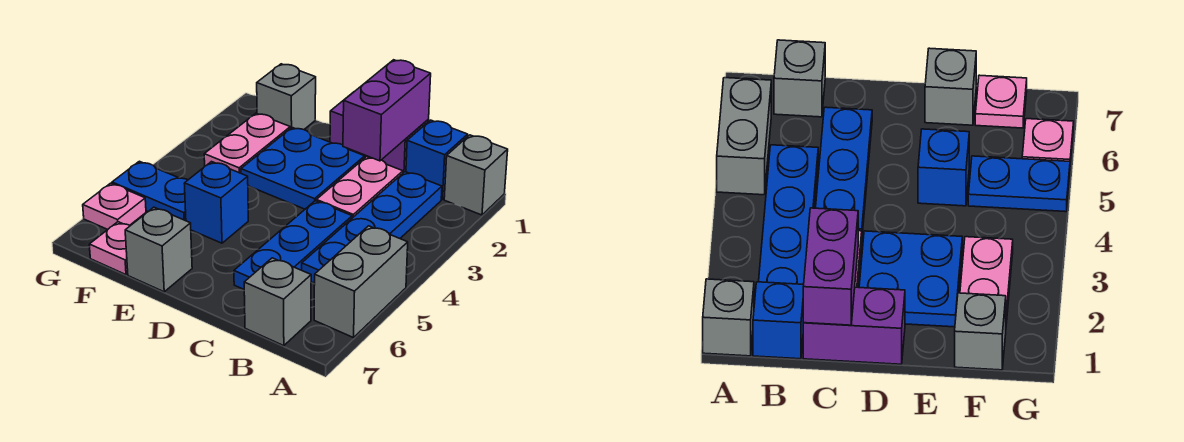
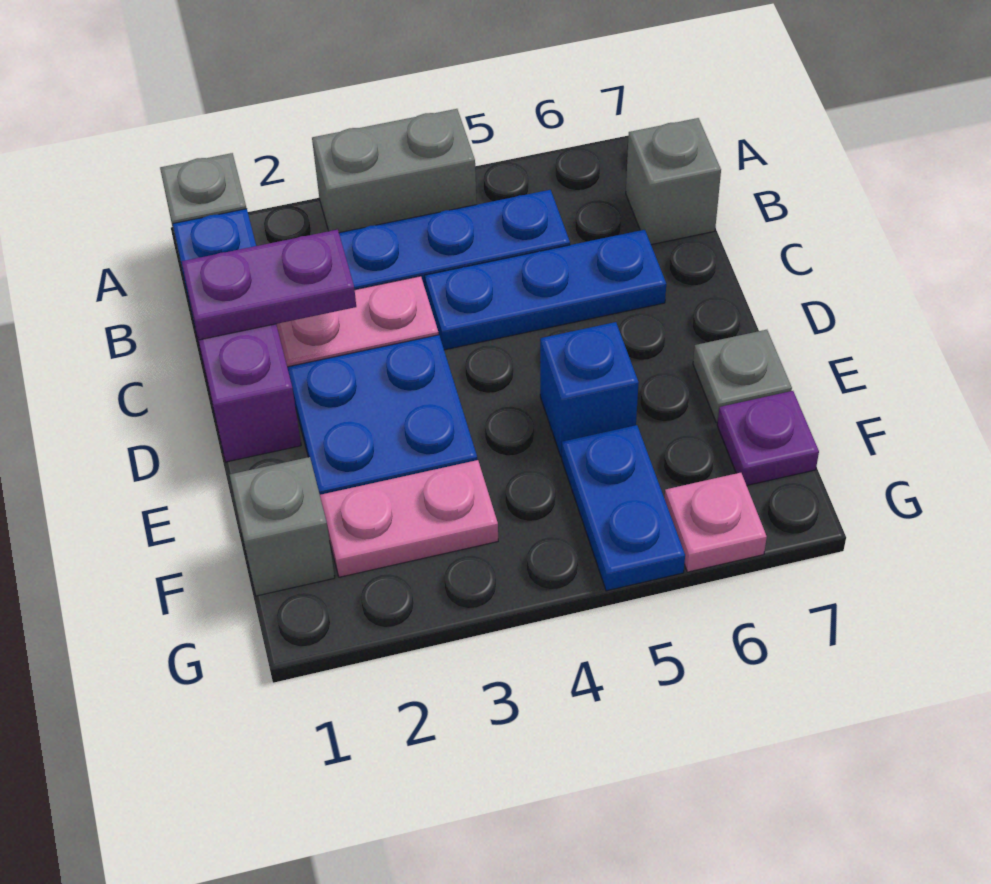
grey 1x2 brick [314,226,408,338] -> grey 1x2 brick moved to [312,109,477,233]
purple 1x2 brick [343,60,431,161] -> purple 1x2 plate [182,230,356,340]
grey 1x1 brick [125,207,192,292] -> grey 1x1 plate [693,330,792,423]
pink 1x1 plate [89,222,130,275] -> purple 1x1 plate [717,391,819,485]

